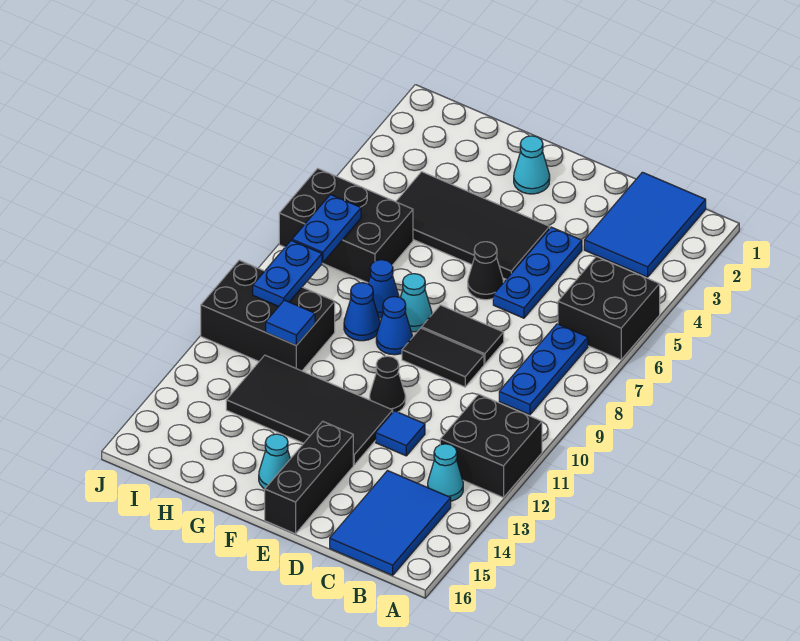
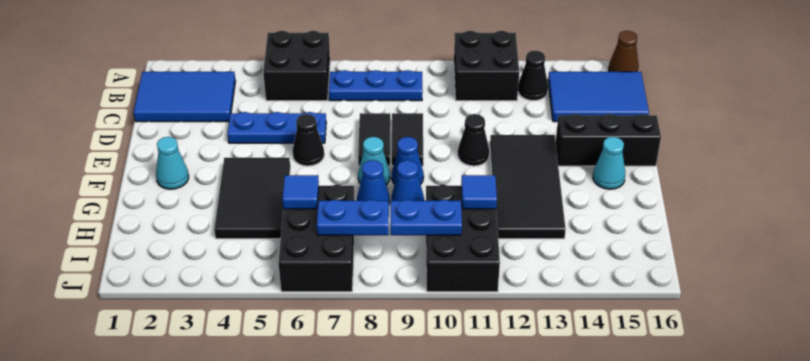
none -> brown 1x1 cone [609,31,639,72]
cyan 1x1 cone [428,444,463,501] -> black 1x1 cone [518,51,548,101]
blue 1x1 tile [376,411,425,456] -> blue 1x1 tile moved to [282,175,319,209]
black 2x4 tile [396,172,550,279] -> black 2x3 tile [214,158,290,239]

